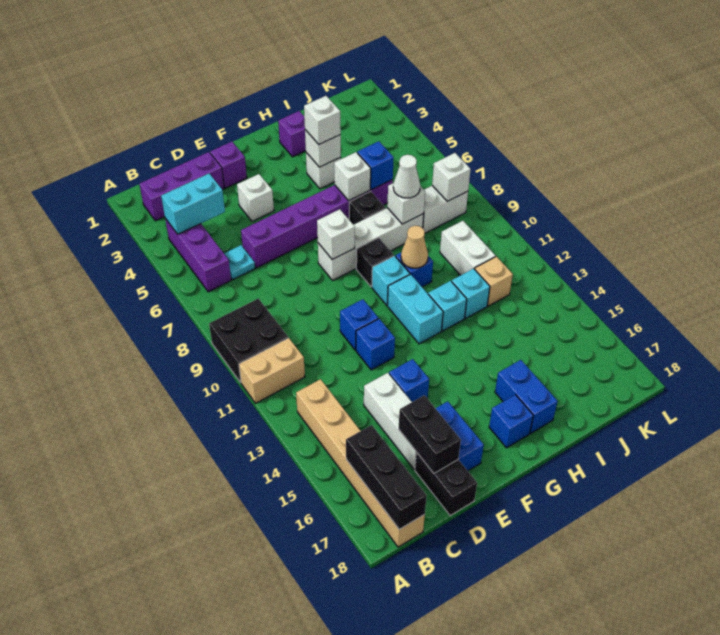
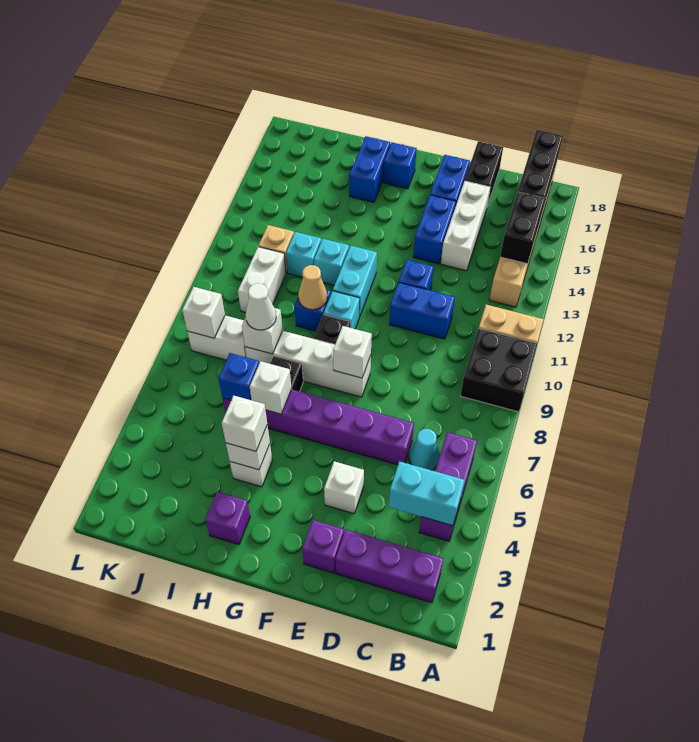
cyan 1x1 plate [224,245,255,280] -> cyan 1x1 cone [409,429,440,470]
black 1x2 brick [399,395,461,473] -> black 1x2 brick moved to [500,192,545,264]
blue 1x1 brick [340,299,378,350] -> blue 1x2 brick [389,282,455,339]
blue 1x1 brick [389,359,429,402] -> blue 1x2 brick [413,195,456,264]

